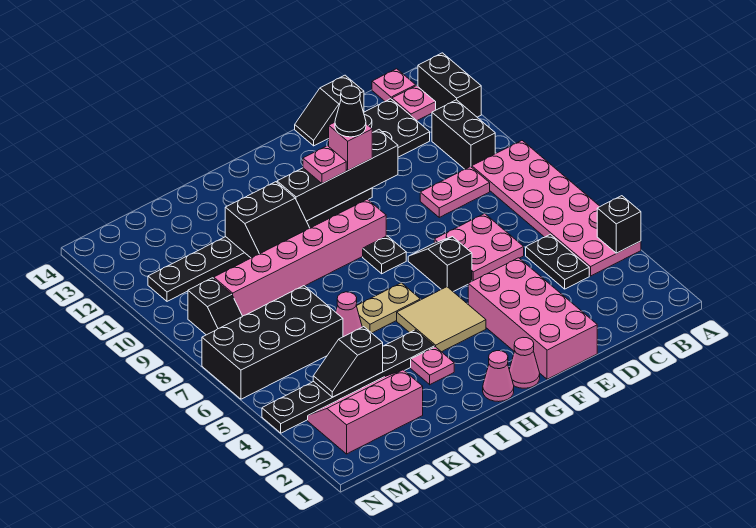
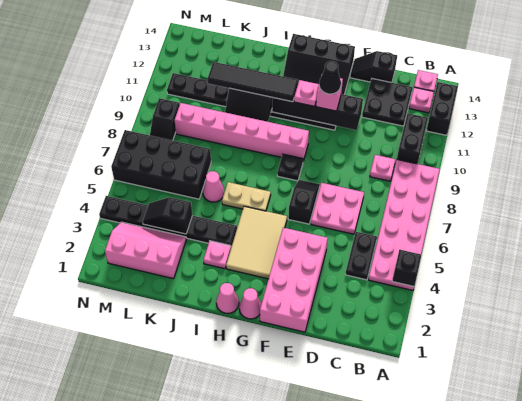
pink 1x2 plate [420,167,490,217] -> pink 1x1 plate [370,155,396,181]
none -> black 2x3 slope [283,34,355,94]
tan 2x2 tile [397,287,486,352] -> tan 2x3 tile [226,206,287,279]
none -> black 1x4 tile [207,62,298,102]

